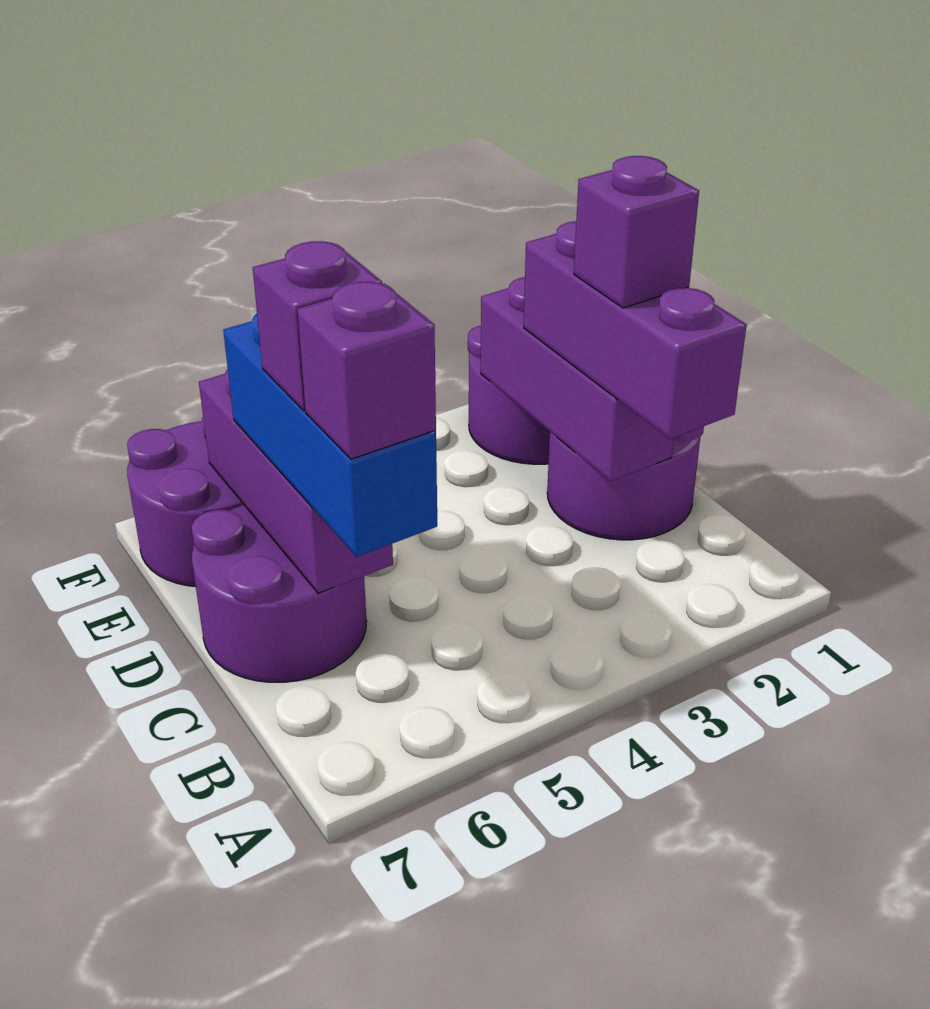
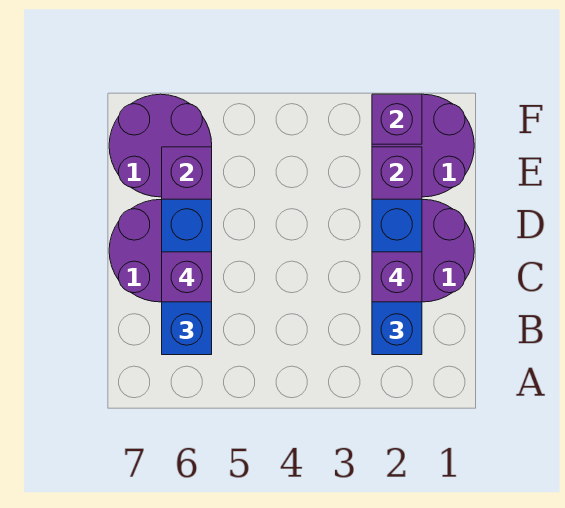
purple 1x3 brick [524,221,747,439] -> blue 1x3 brick [372,199,422,355]
purple 1x1 brick [298,282,436,459] -> purple 1x1 brick moved to [372,94,422,144]

